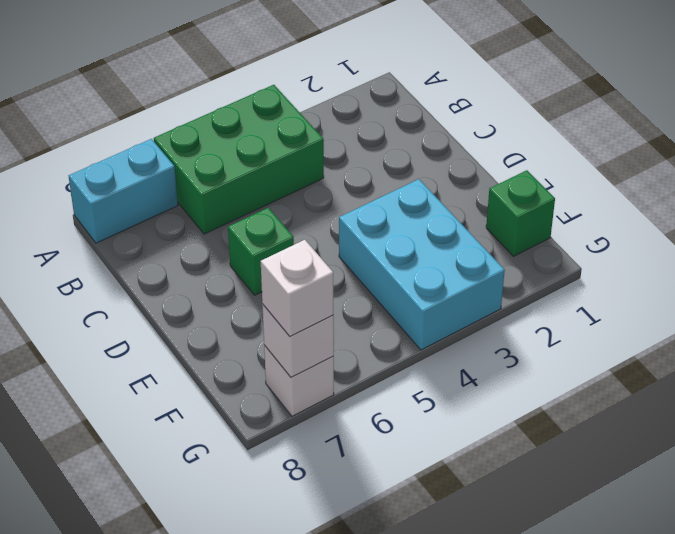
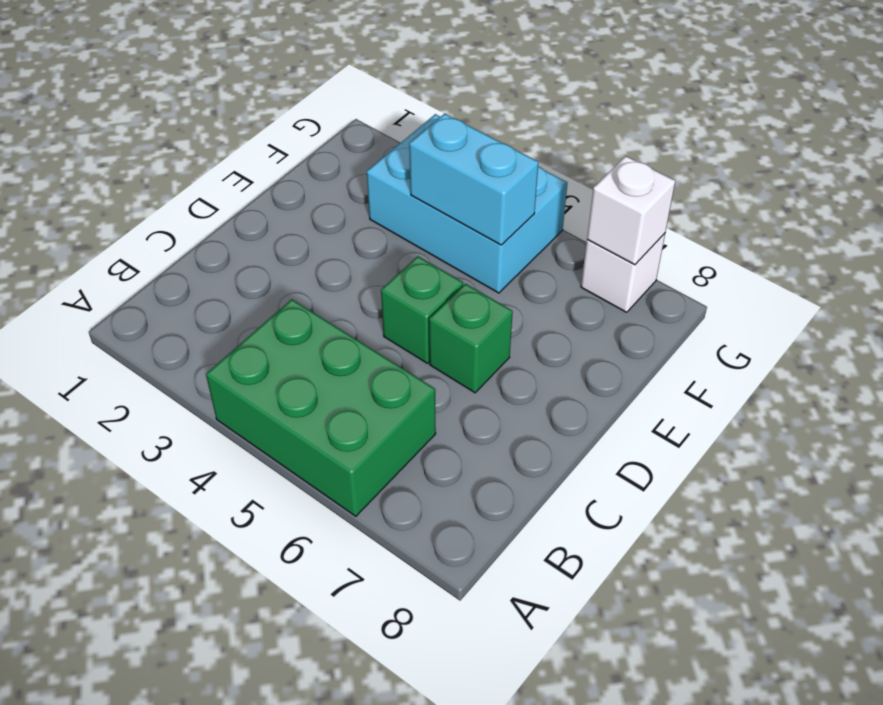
cyan 1x2 brick [69,139,178,243] -> cyan 1x2 brick moved to [409,114,538,245]
cyan 2x3 brick [339,179,505,350] -> cyan 2x3 brick turned to [367,114,568,293]
green 1x1 brick [486,170,555,256] -> green 1x1 brick moved to [381,256,463,363]
white 1x1 brick [261,240,333,337] -> none

